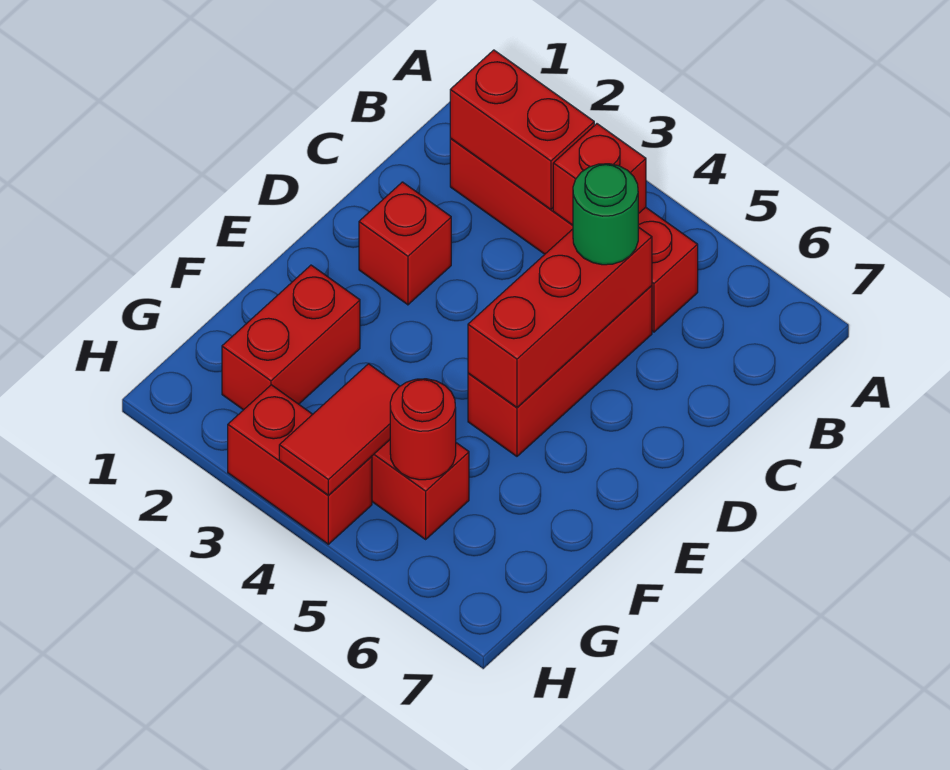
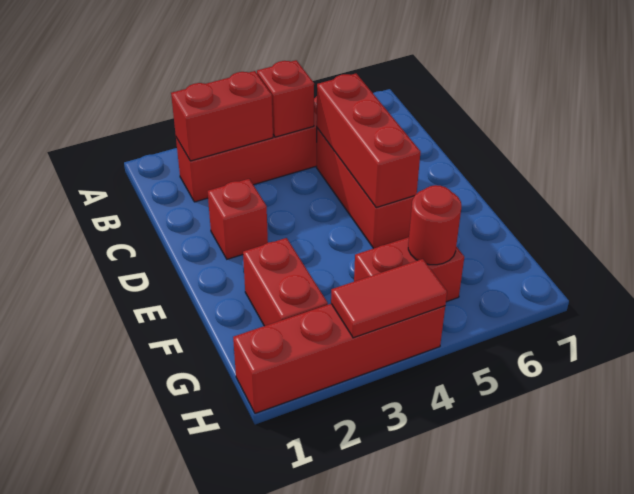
green 1x1 round brick [573,164,638,265] -> none
red 1x2 tile [279,364,400,495] -> red 1x2 tile turned to [331,259,447,338]
red 1x2 brick [228,385,372,544] -> red 1x4 brick [233,304,445,413]

